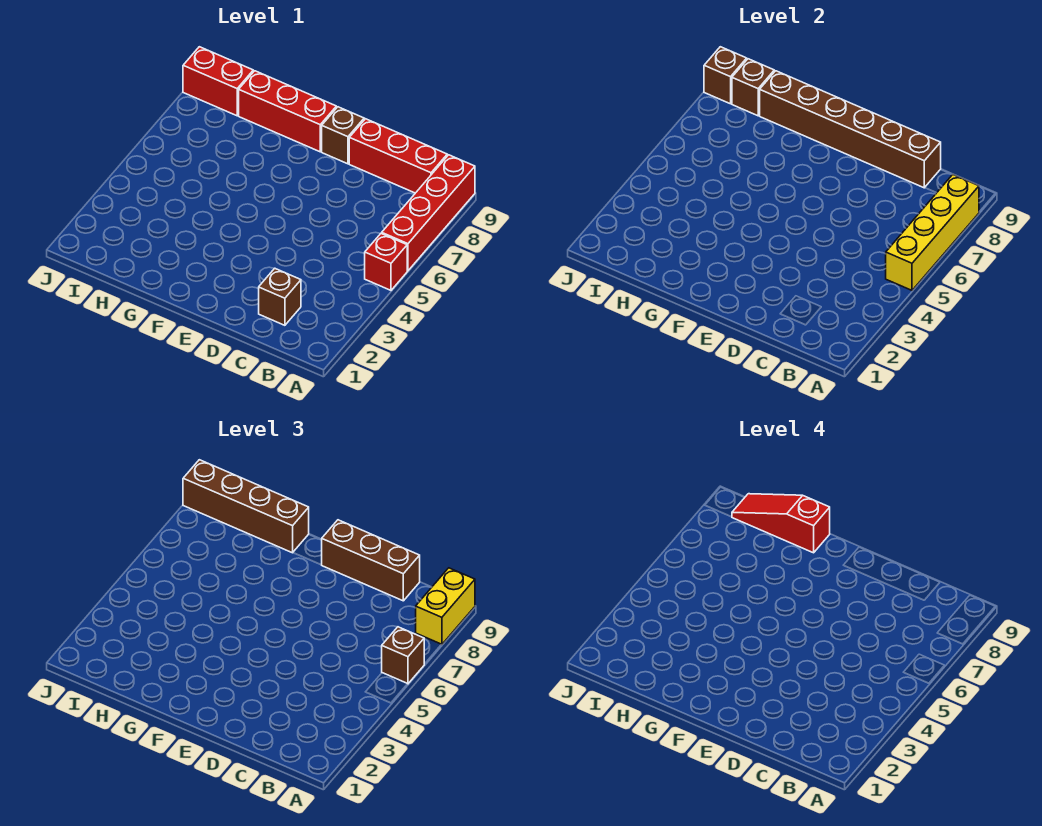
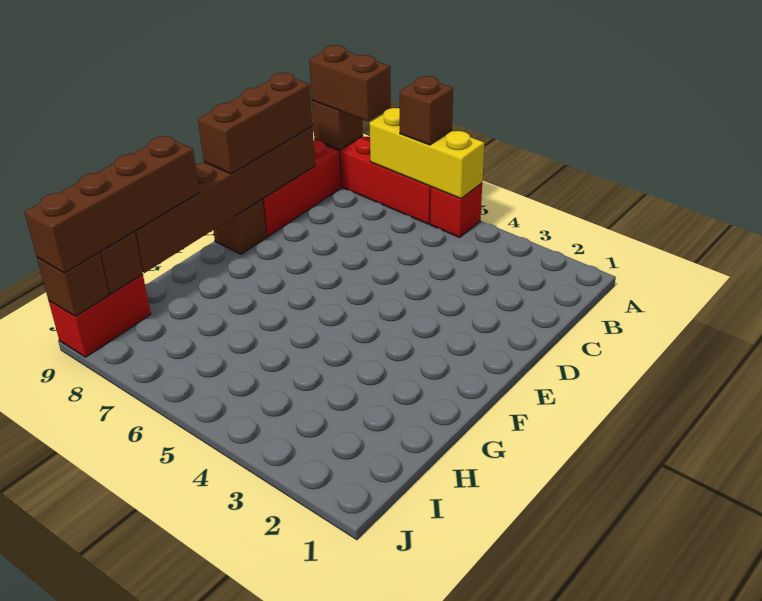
yellow 1x4 brick [886,175,979,290] -> yellow 1x3 brick [369,108,484,198]
yellow 1x2 brick [416,568,475,645] -> brown 1x2 brick [309,45,391,121]
brown 1x1 brick [259,268,301,325] -> brown 1x1 brick moved to [312,100,363,150]
red 1x3 brick [239,71,336,152] -> none
red 1x3 slope [732,494,830,553] -> none

